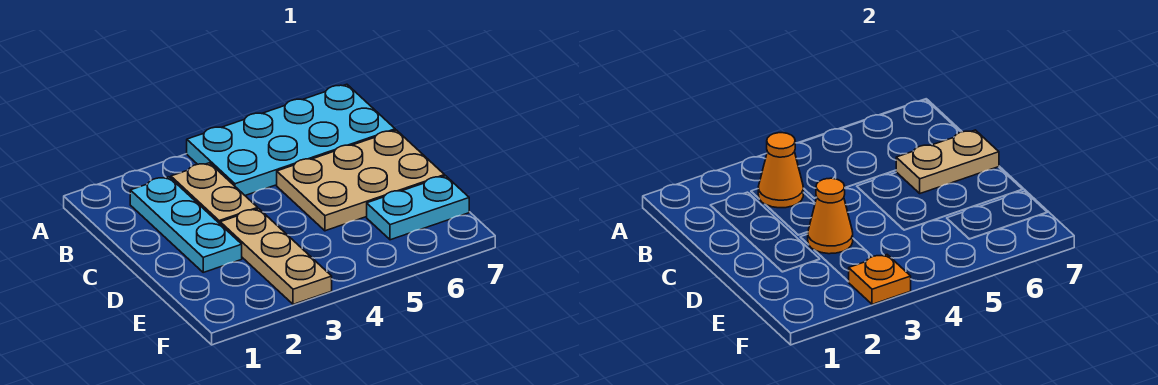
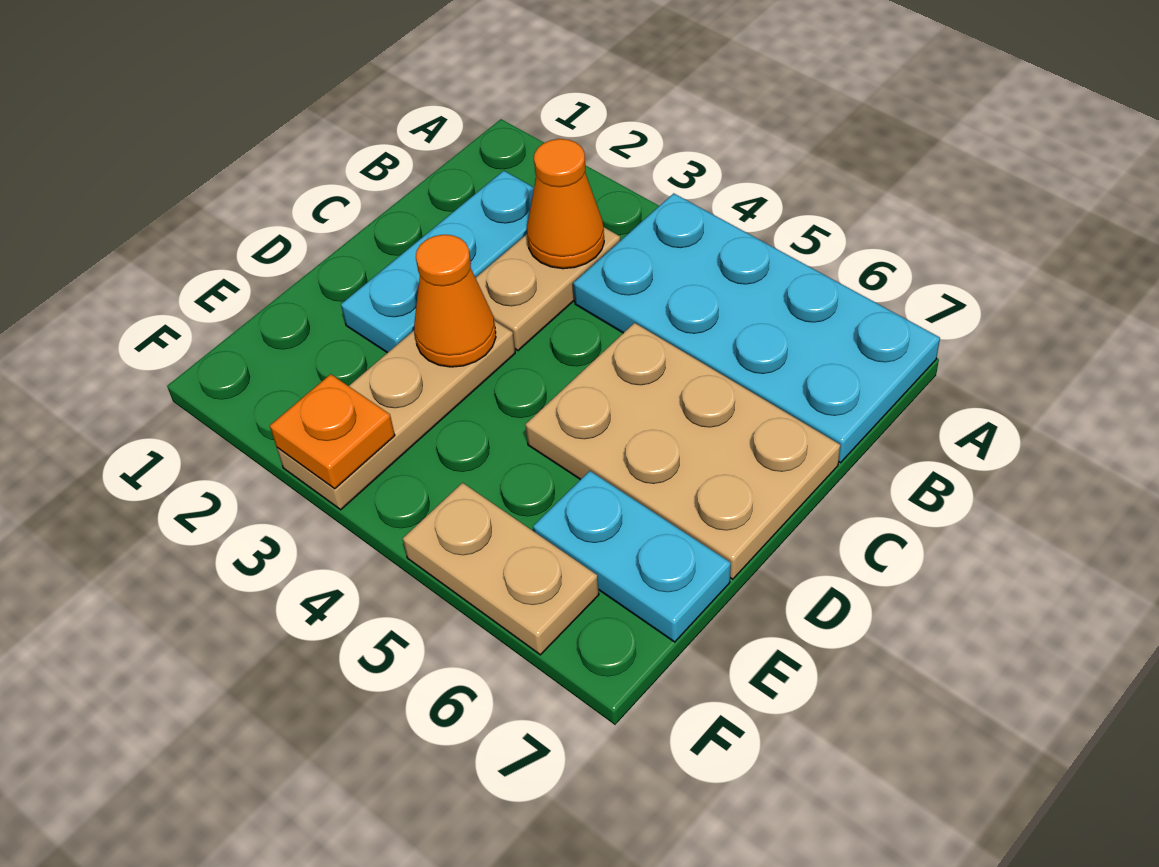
tan 1x2 plate [896,130,999,193] -> tan 1x2 plate moved to [403,483,599,655]

